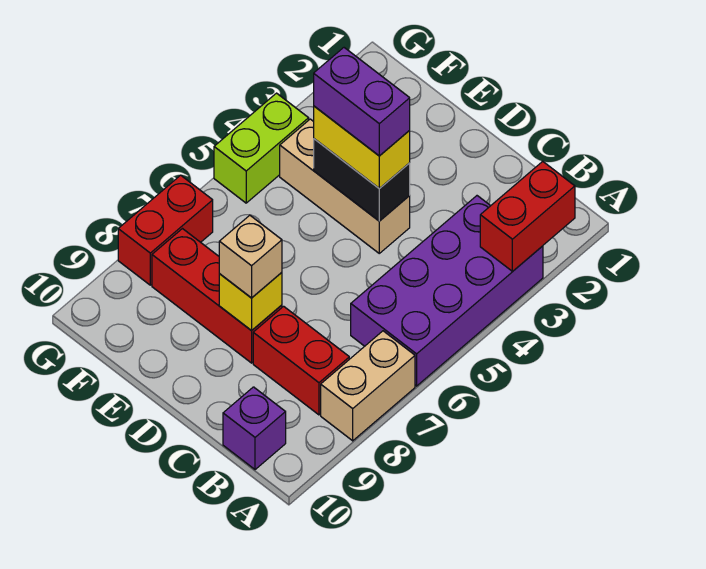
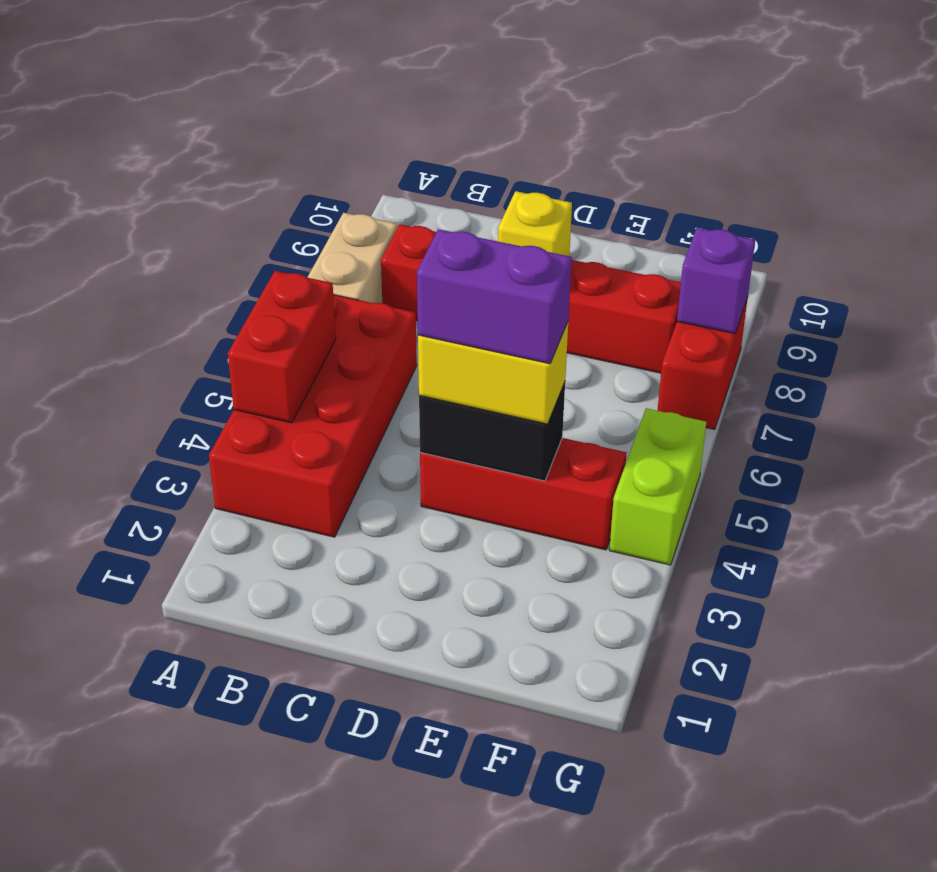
red 1x2 brick [480,161,575,271] -> red 1x2 brick moved to [228,271,336,423]
purple 2x4 brick [351,196,543,386] -> red 2x4 brick [209,295,417,537]
purple 1x1 brick [223,387,286,470] -> purple 1x1 brick moved to [677,228,755,334]
tan 1x3 brick [280,119,410,253] -> red 1x3 brick [420,438,626,550]
tan 1x1 brick [219,215,282,298] -> none

